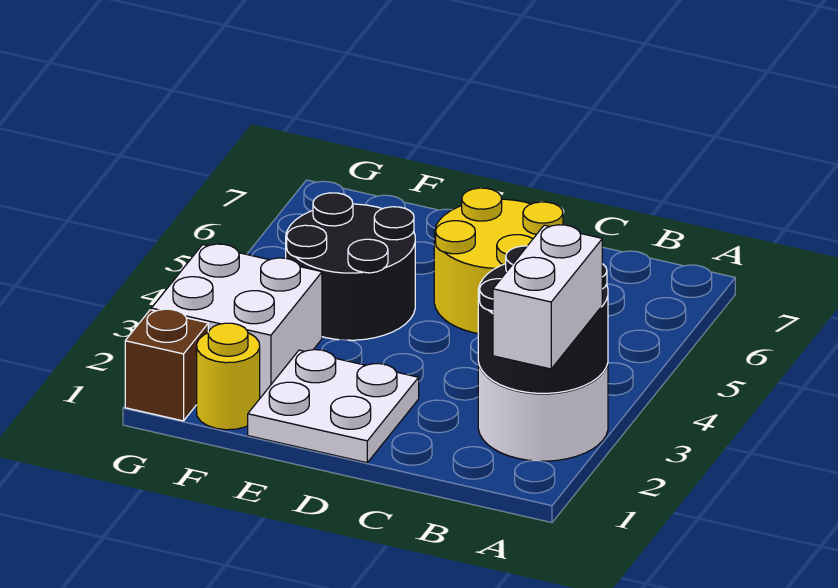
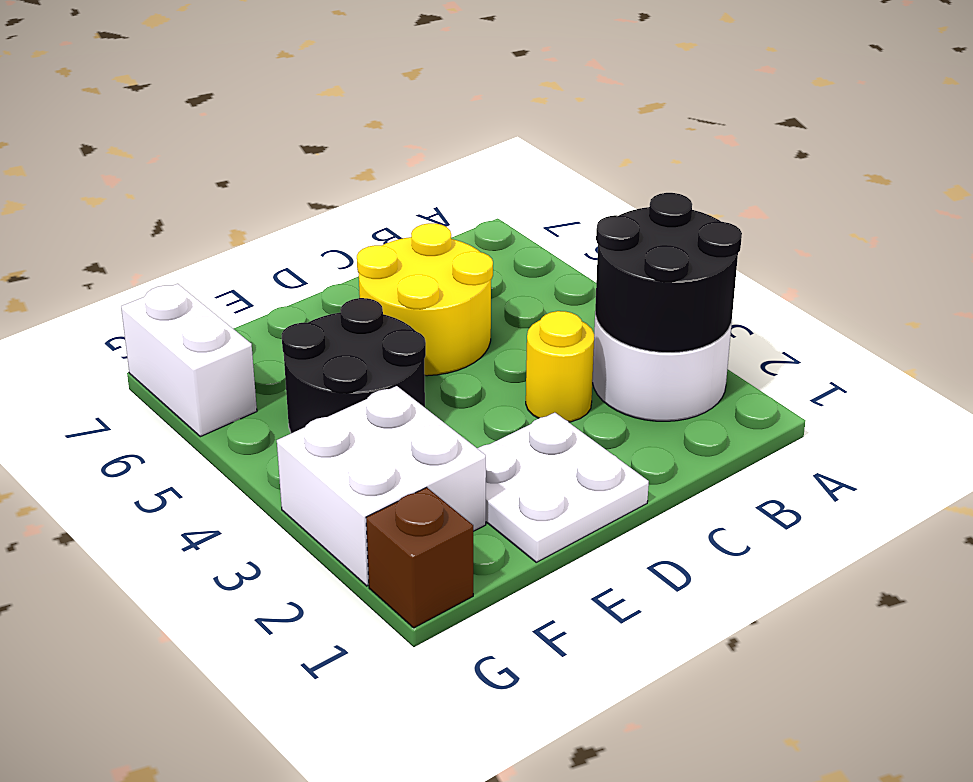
white 1x2 brick [493,225,602,369] -> white 1x2 brick moved to [121,284,257,437]
yellow 1x1 round brick [197,323,260,430] -> yellow 1x1 round brick moved to [526,311,594,422]

